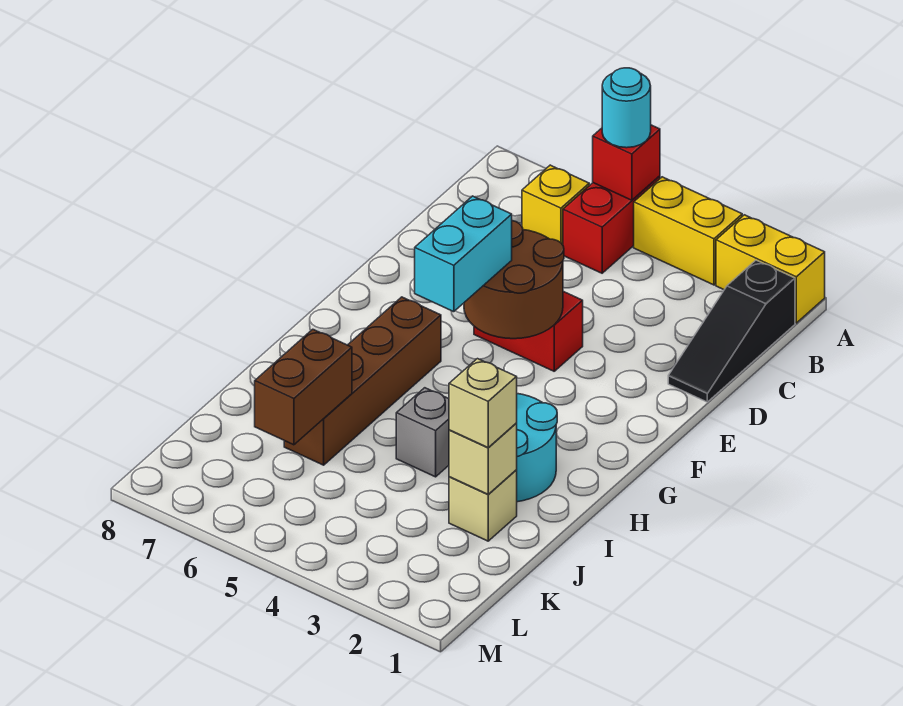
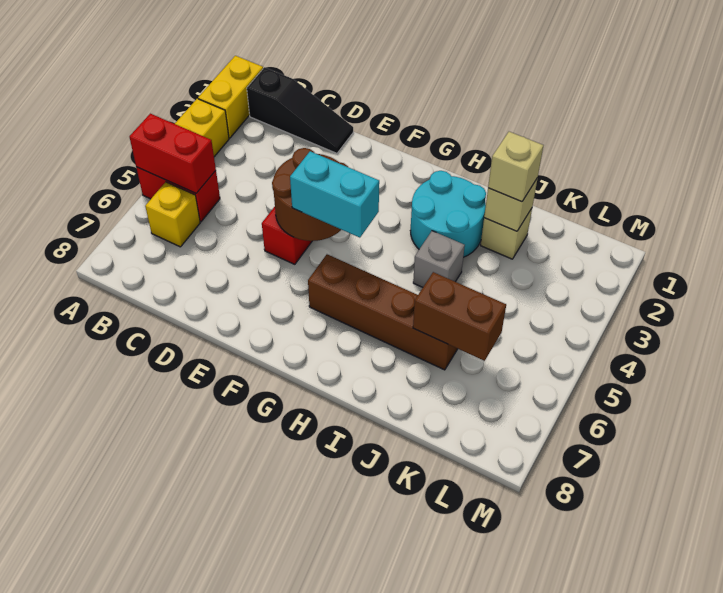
red 1x1 brick [593,125,660,200] -> red 1x2 brick [130,114,216,193]
cyan 1x1 round brick [602,68,651,148] -> none

